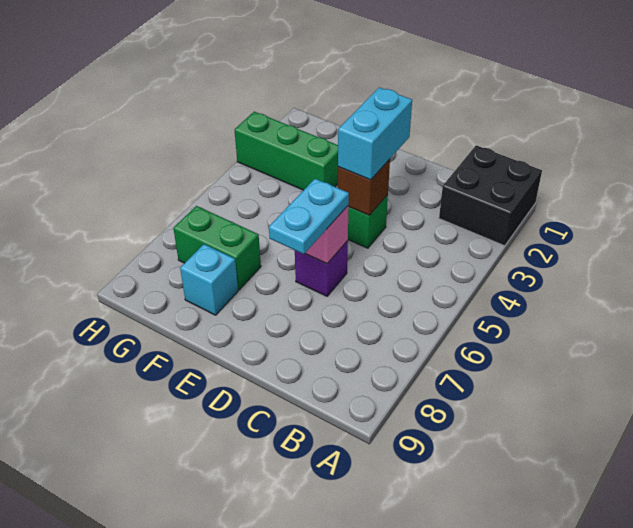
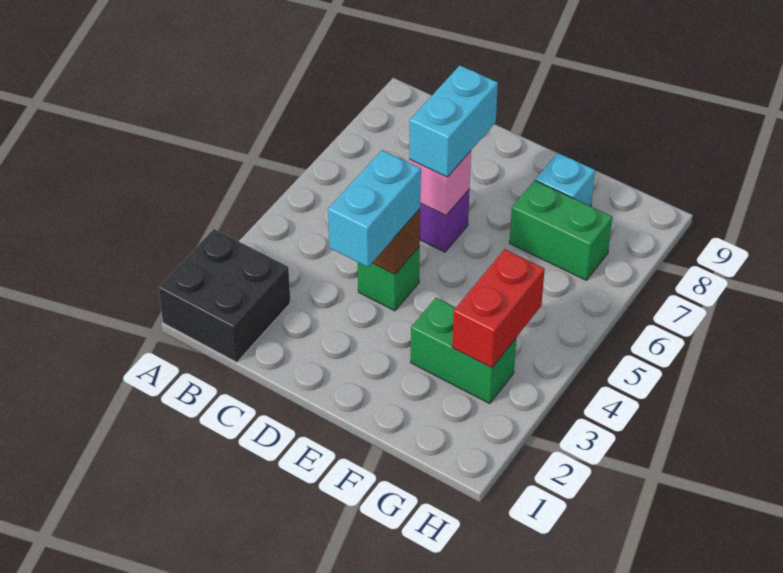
cyan 1x2 plate [269,179,349,254] -> cyan 1x2 brick [409,66,498,177]
green 1x3 brick [235,112,338,190] -> green 1x2 brick [411,298,516,404]
none -> red 1x2 brick [452,249,545,368]

